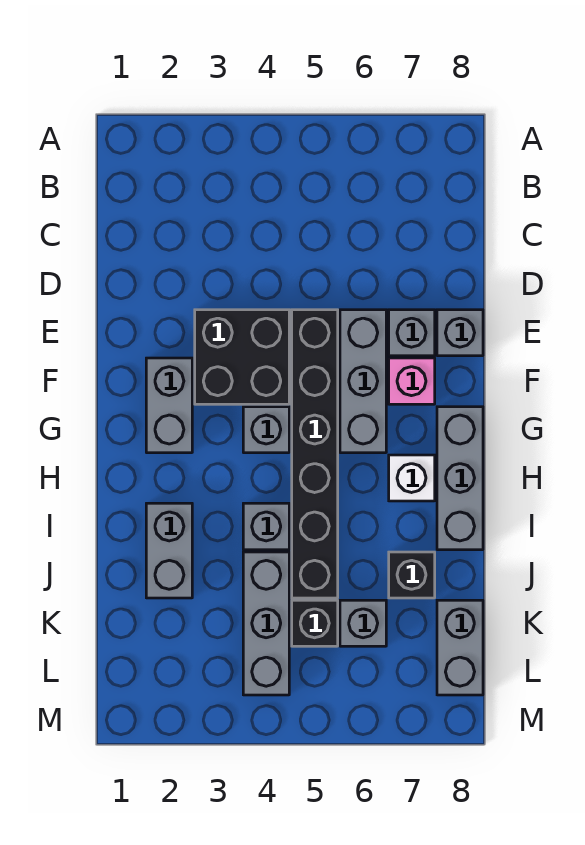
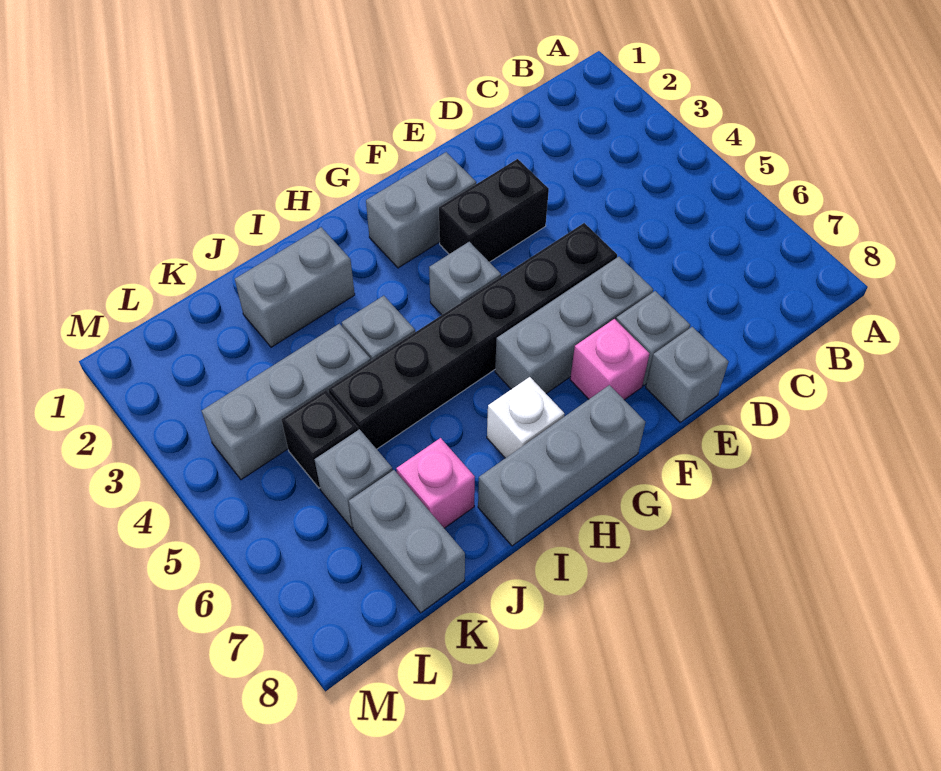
black 2x2 brick [195,310,289,404] -> black 1x2 brick [439,159,549,262]
black 1x1 brick [389,552,435,598] -> pink 1x1 brick [396,438,475,528]
grey 1x2 brick [437,600,483,695] -> grey 1x2 brick turned to [349,470,465,613]

